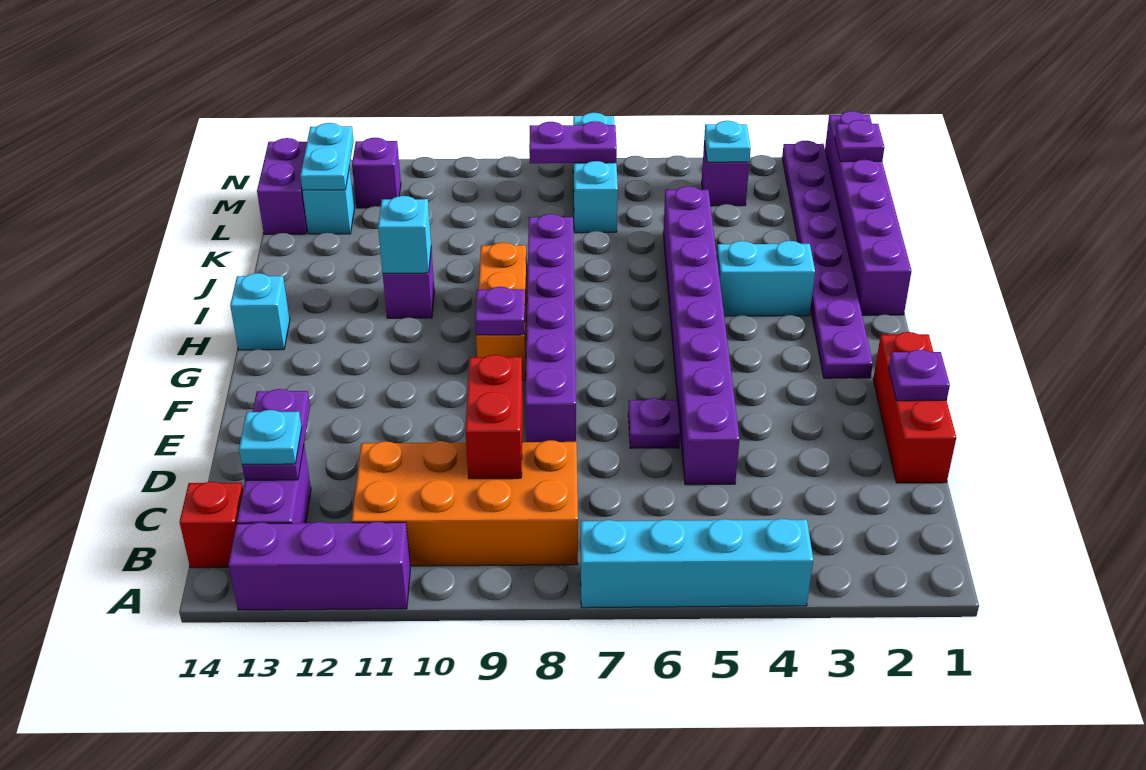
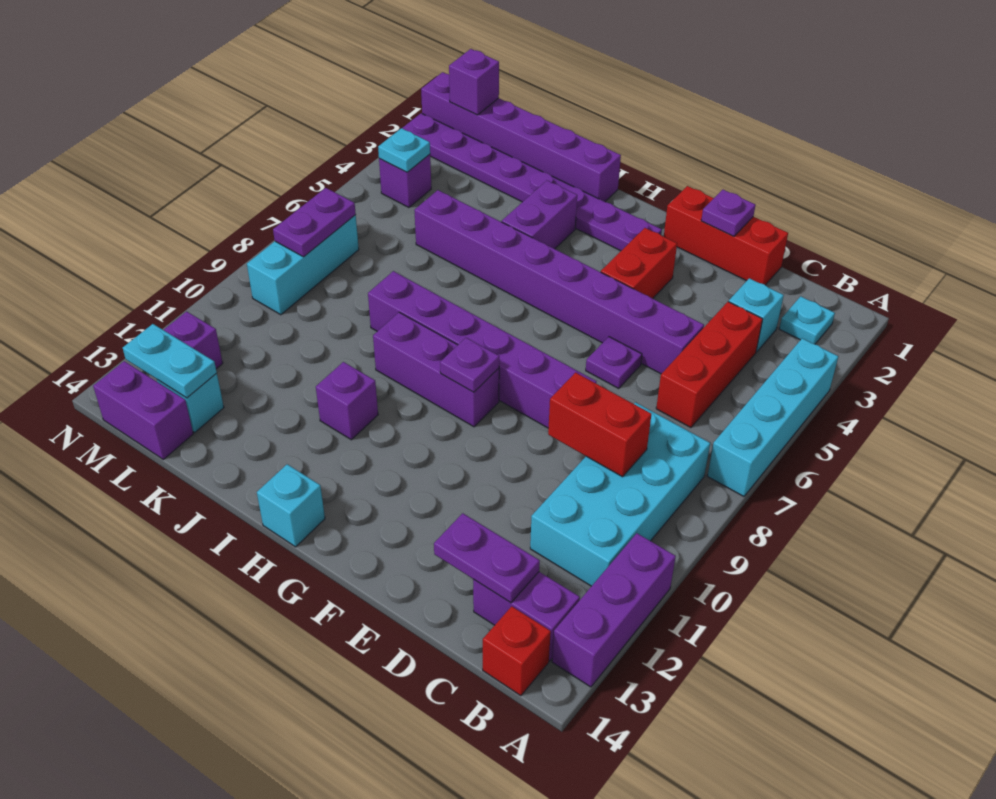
orange 2x4 brick [352,440,578,566] -> cyan 2x4 brick [530,402,710,586]
none -> red 1x3 brick [656,302,763,427]
cyan 1x1 plate [239,410,302,464] -> cyan 1x1 plate moved to [779,296,835,344]
none -> red 1x2 brick [601,228,677,298]
orange 1x3 brick [476,242,527,380] -> purple 1x3 brick [373,312,499,427]
cyan 1x2 brick [717,241,815,316] -> purple 1x2 brick [502,180,577,249]
cyan 1x1 brick [378,196,431,273] -> cyan 1x1 brick moved to [729,278,784,352]
cyan 1x3 brick [573,113,618,233] -> cyan 1x3 brick turned to [247,215,359,315]
purple 1x1 plate [835,120,884,162] -> purple 1x1 brick [449,49,499,115]

